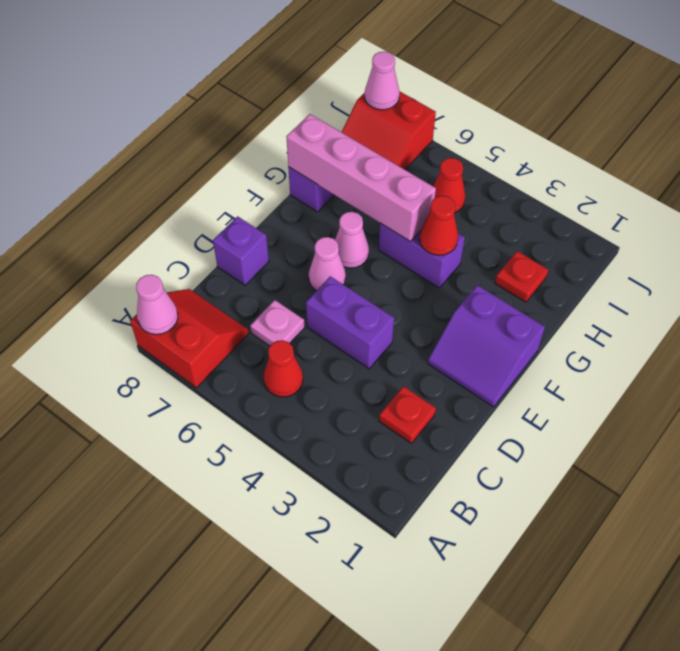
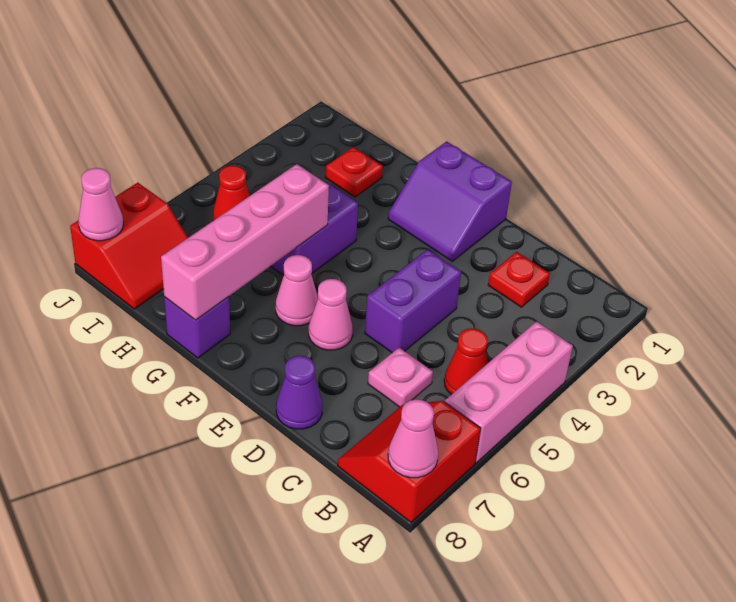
none -> pink 1x3 brick [445,322,573,463]
purple 1x1 brick [213,216,269,285] -> purple 1x1 cone [276,356,322,429]
purple 2x2 slope [428,285,545,407] -> purple 2x2 slope turned to [388,141,512,261]
red 1x1 cone [420,196,458,255] -> none

